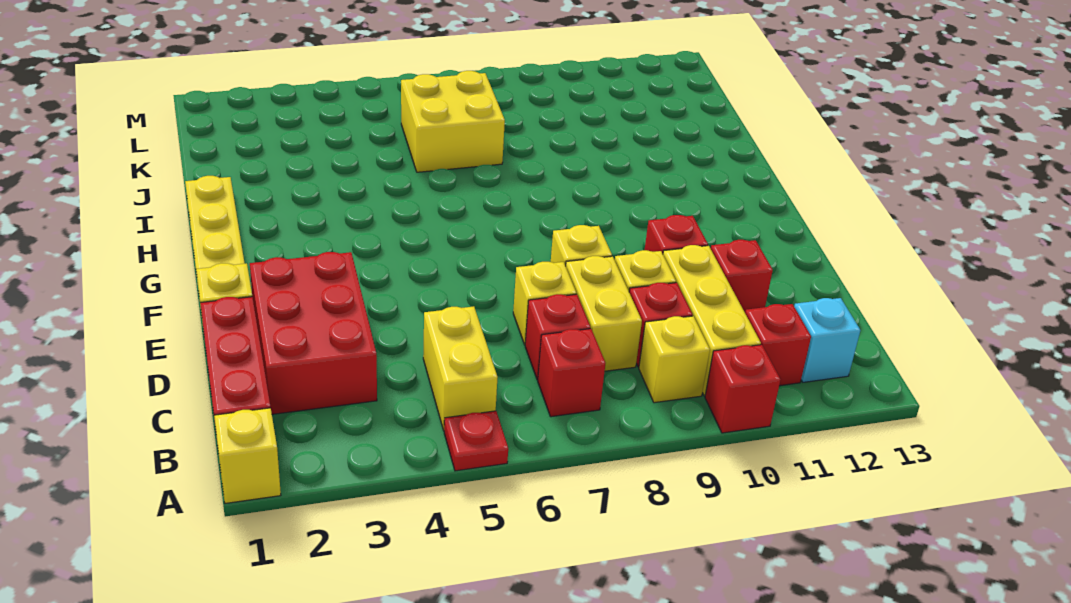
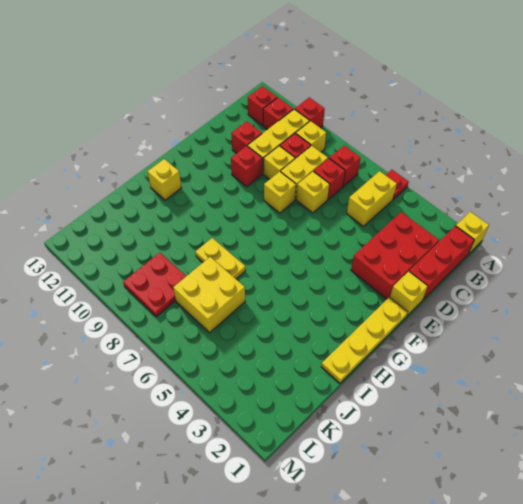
cyan 1x1 brick [794,298,861,382] -> red 1x1 brick [248,86,277,125]
none -> yellow 1x1 brick [148,159,182,200]
none -> yellow 1x2 plate [195,238,246,279]
none -> red 2x2 plate [123,253,186,317]

